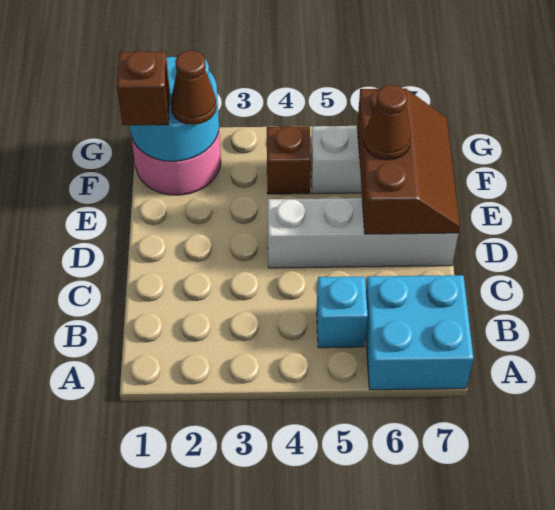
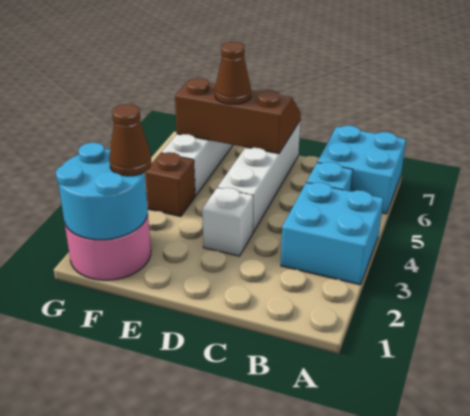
none -> cyan 2x2 brick [281,182,383,285]
none -> white 1x1 brick [202,188,253,256]
brown 1x1 brick [117,51,170,125] -> none

